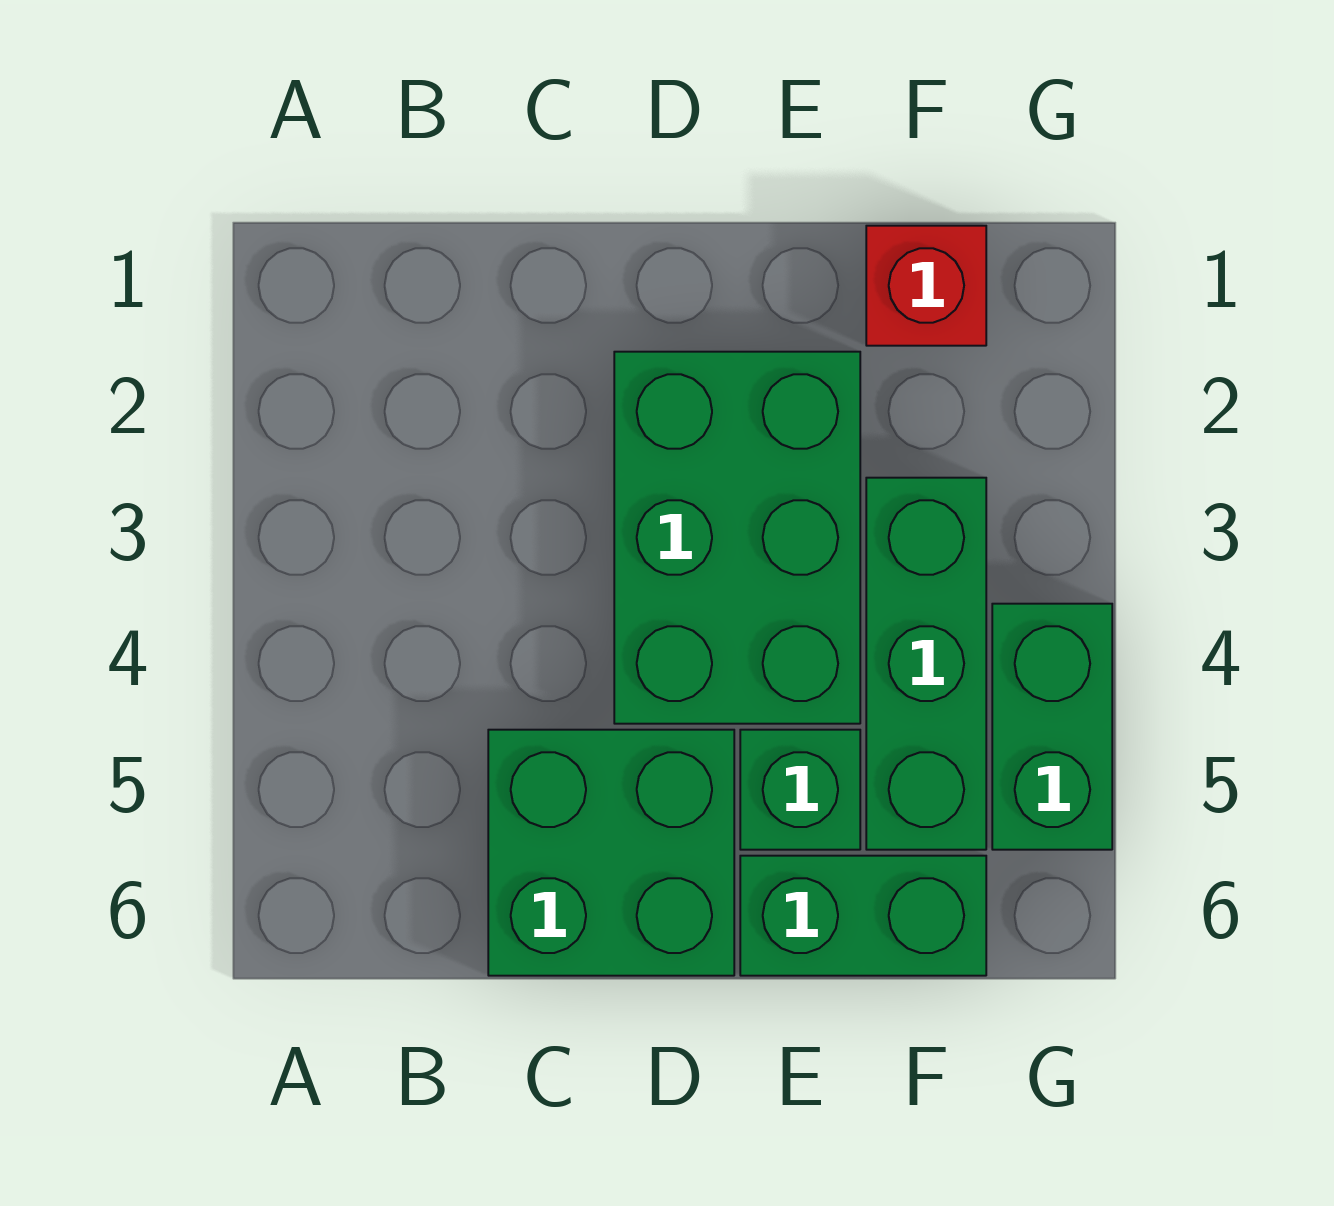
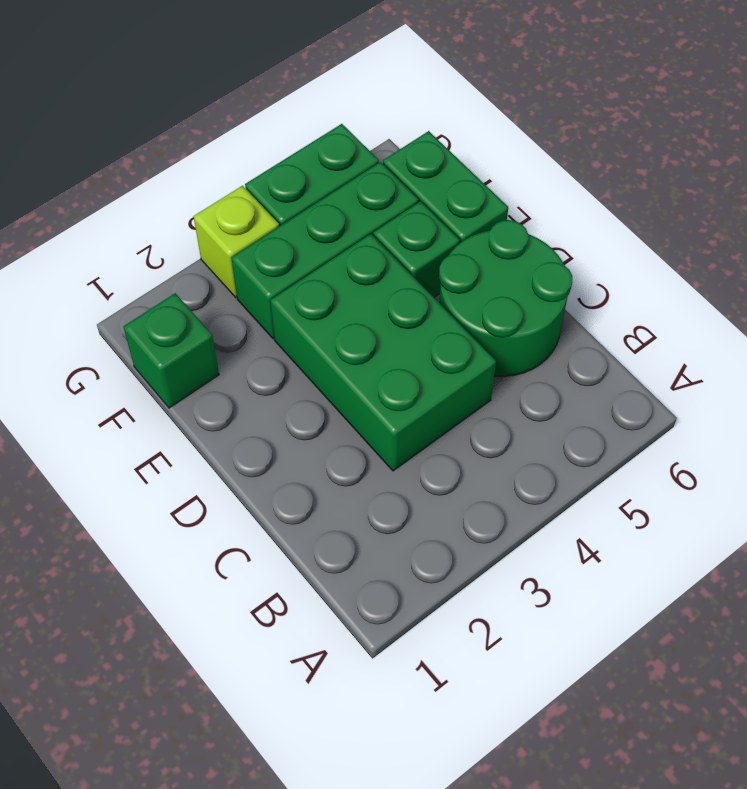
green 2x2 brick [488,730,734,976] -> green 2x2 round brick [439,220,572,376]
green 2x3 brick [614,352,860,724] -> green 2x3 brick turned to [270,234,496,471]
red 1x1 brick [866,226,986,346] -> green 1x1 brick [123,293,219,408]
none -> lime 1x1 brick [194,186,279,297]

